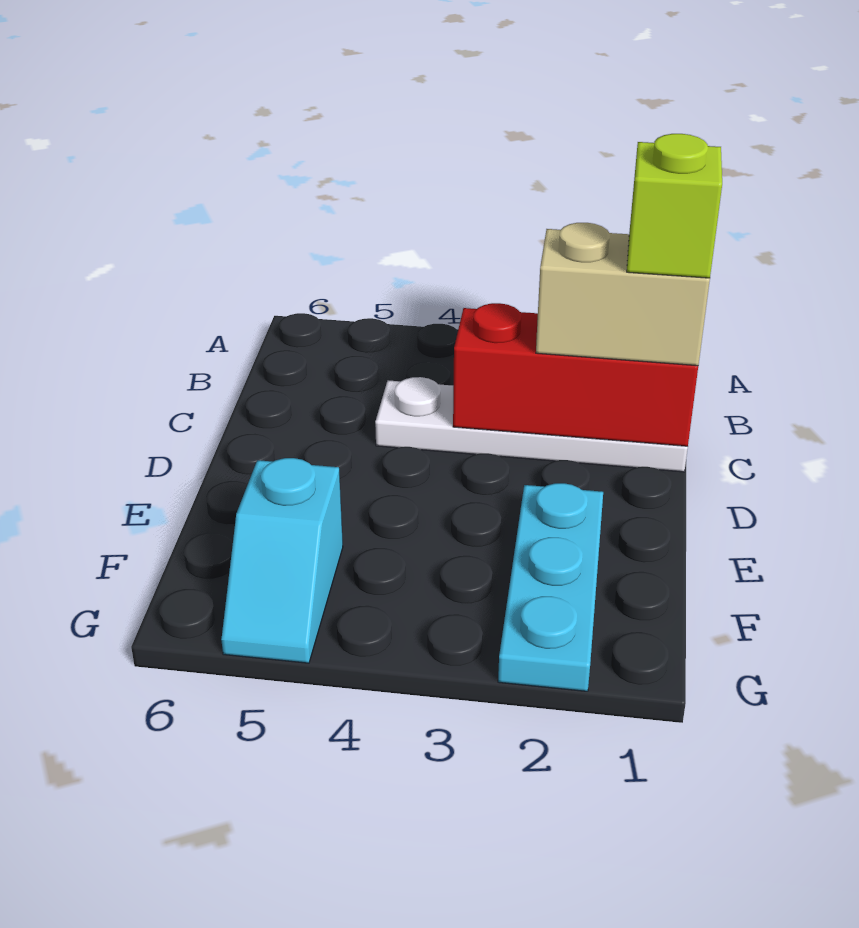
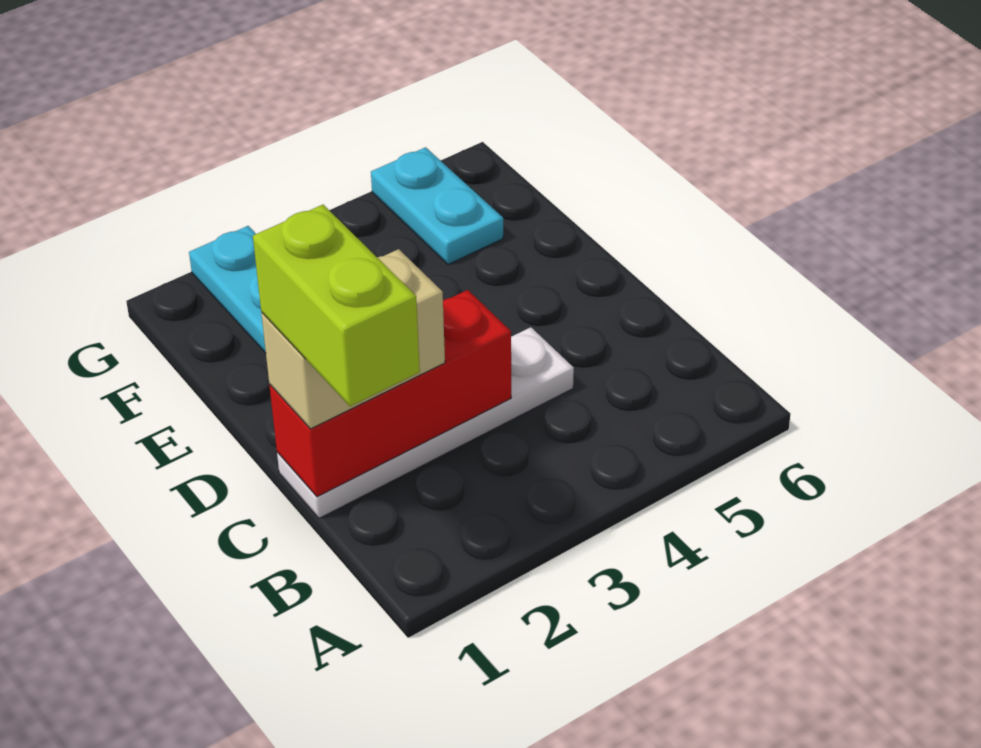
lime 1x1 brick [627,134,722,278] -> lime 1x2 brick [253,205,420,406]
cyan 1x2 slope [221,458,343,663] -> cyan 1x2 plate [371,147,503,264]

